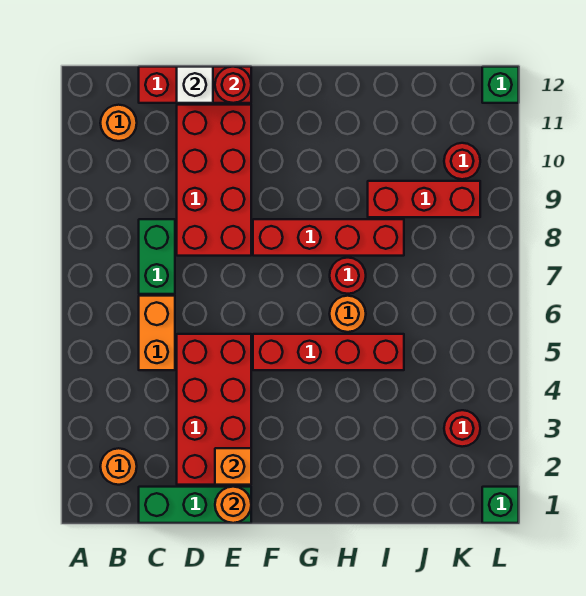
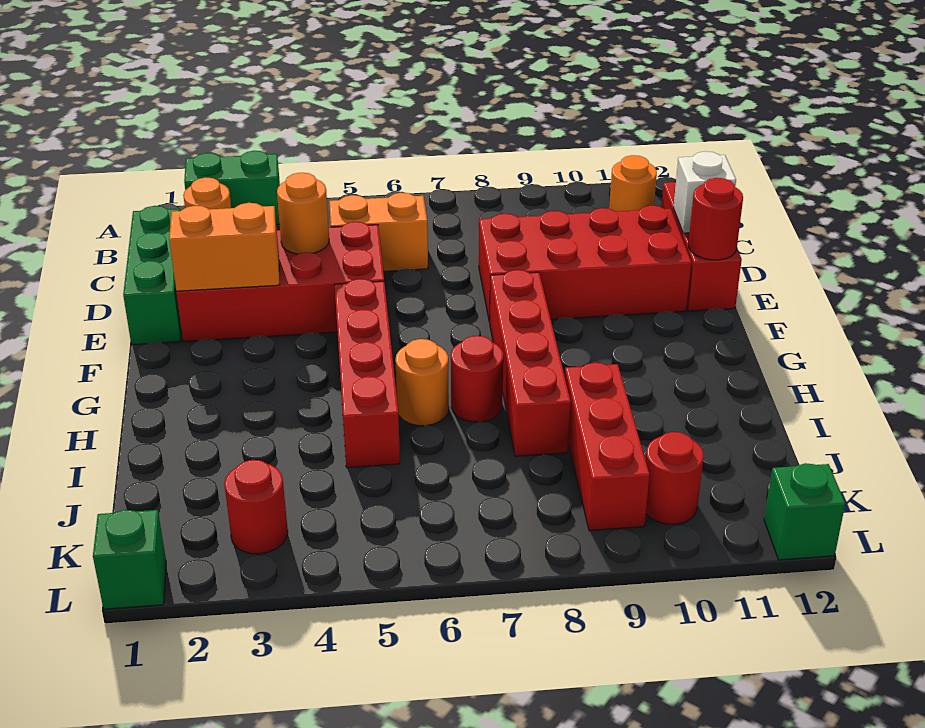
green 1x2 brick [139,219,175,294] -> green 1x2 brick moved to [184,151,280,225]
orange 1x1 round brick [215,487,251,523] -> orange 1x1 round brick moved to [277,173,329,254]
orange 1x1 brick [215,448,251,485] -> orange 1x2 brick [169,203,280,291]

